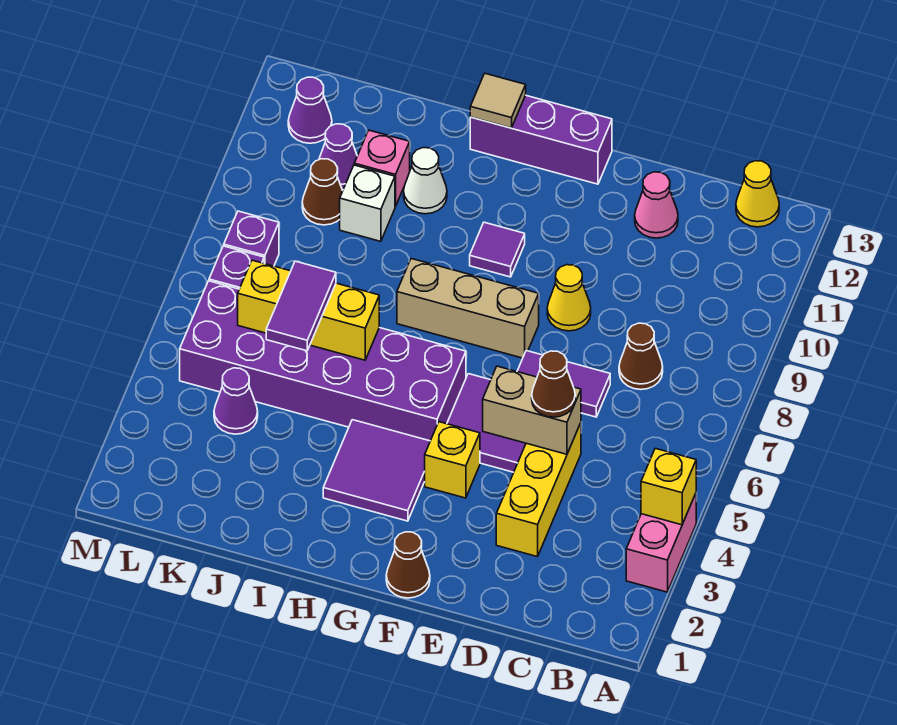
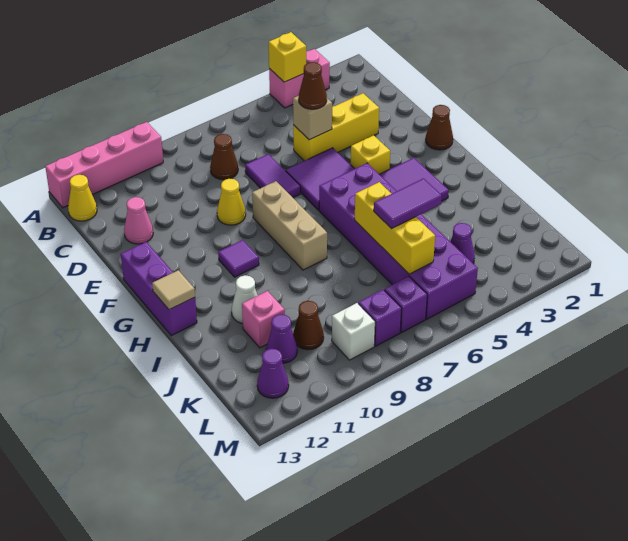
none -> pink 1x4 brick [45,122,163,208]
tan 1x2 brick [483,366,581,454] -> tan 1x1 brick [293,96,332,140]
white 1x1 brick [340,165,395,241] -> white 1x1 brick moved to [332,303,375,360]

